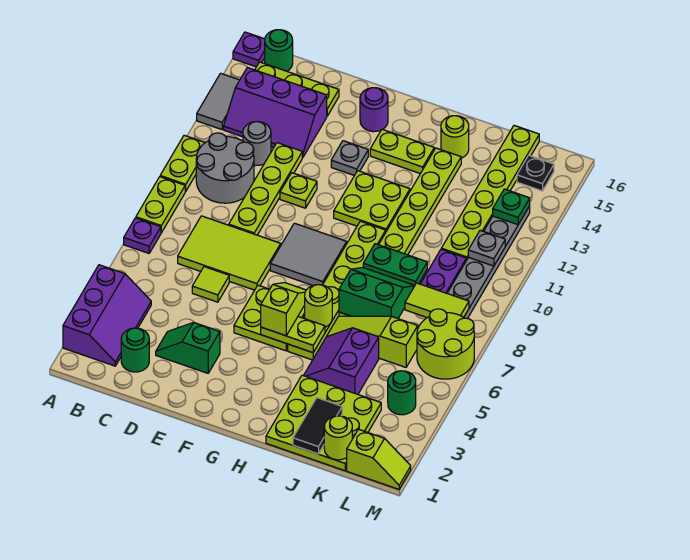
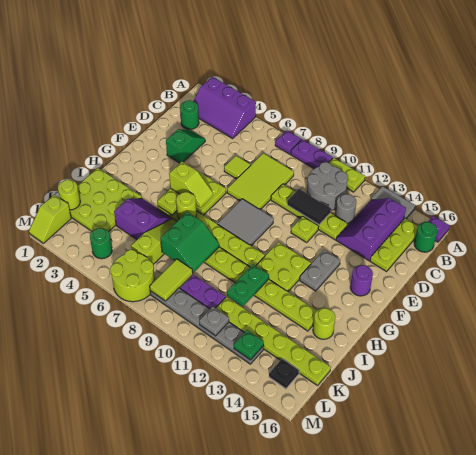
lime 1x2 plate [136,177,186,233] -> purple 1x2 plate [291,139,333,169]
grey 1x1 plate [331,141,368,176] -> grey 1x2 plate [300,250,340,291]
lime 1x2 plate [370,129,434,174] -> none
green 1x2 plate [363,244,427,286] -> green 1x2 plate moved to [227,264,269,306]
black 1x2 tile [293,398,342,454] -> black 1x2 tile moved to [287,189,331,225]

